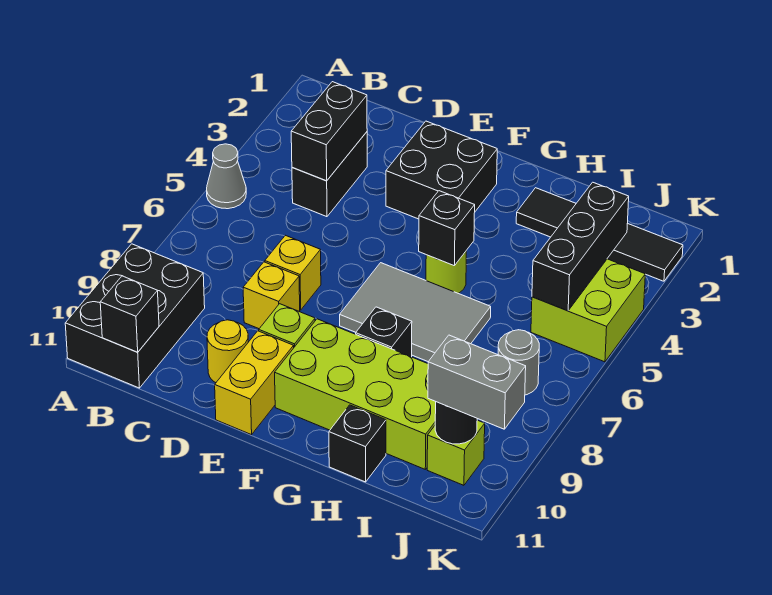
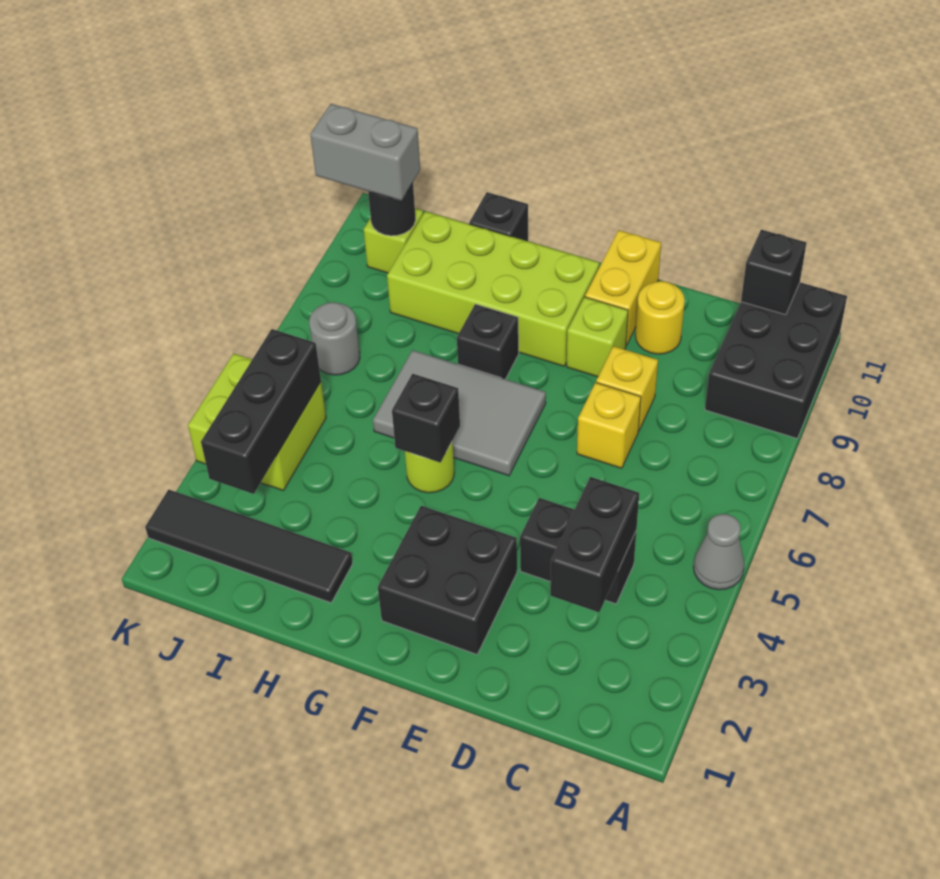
black 1x2 brick [292,132,367,217] -> black 1x2 brick turned to [520,498,636,604]

